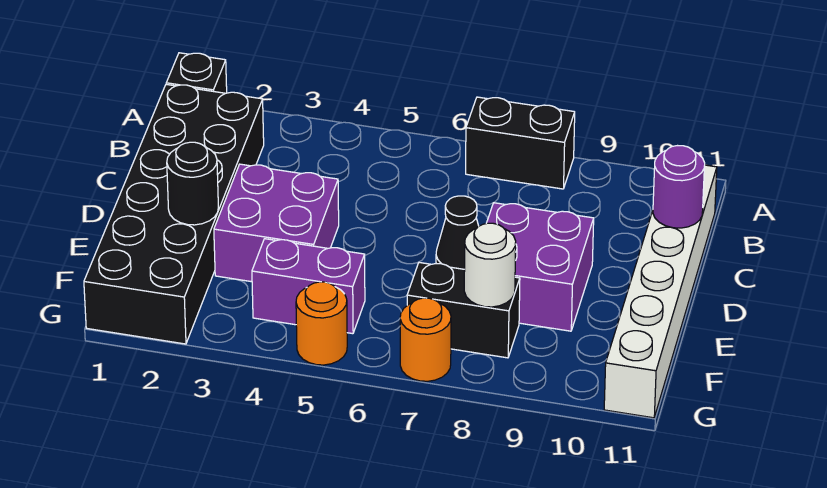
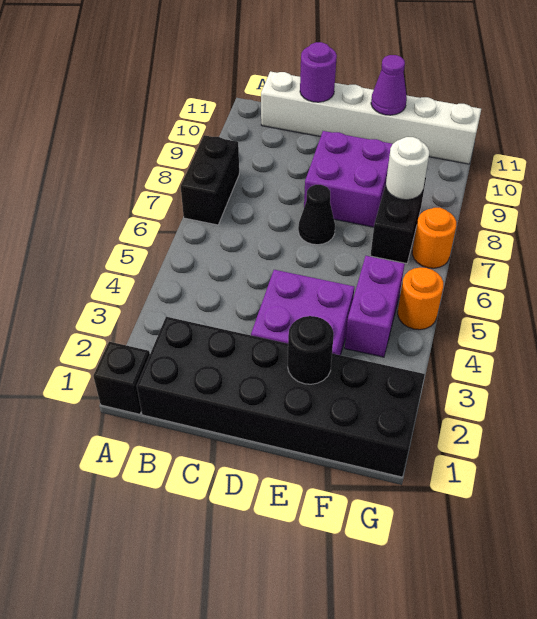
none -> purple 1x1 cone [371,55,407,115]

